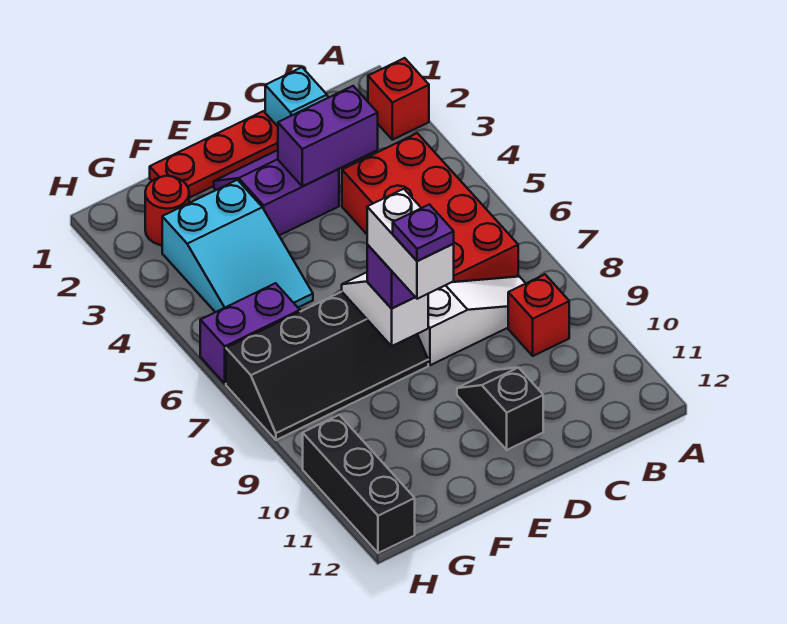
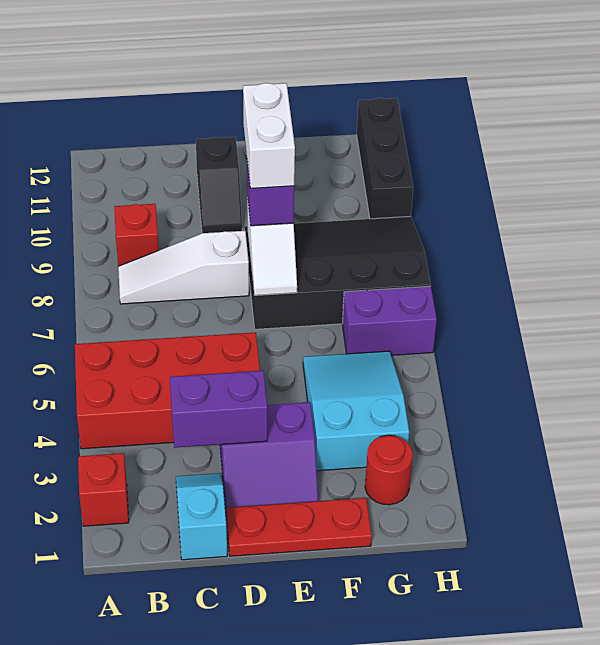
red 2x4 brick [342,133,518,282] -> red 2x4 brick turned to [75,332,260,449]
black 2x4 slope [226,292,428,440] -> black 3x4 slope [245,216,431,329]
purple 1x1 plate [393,204,454,261] -> none

